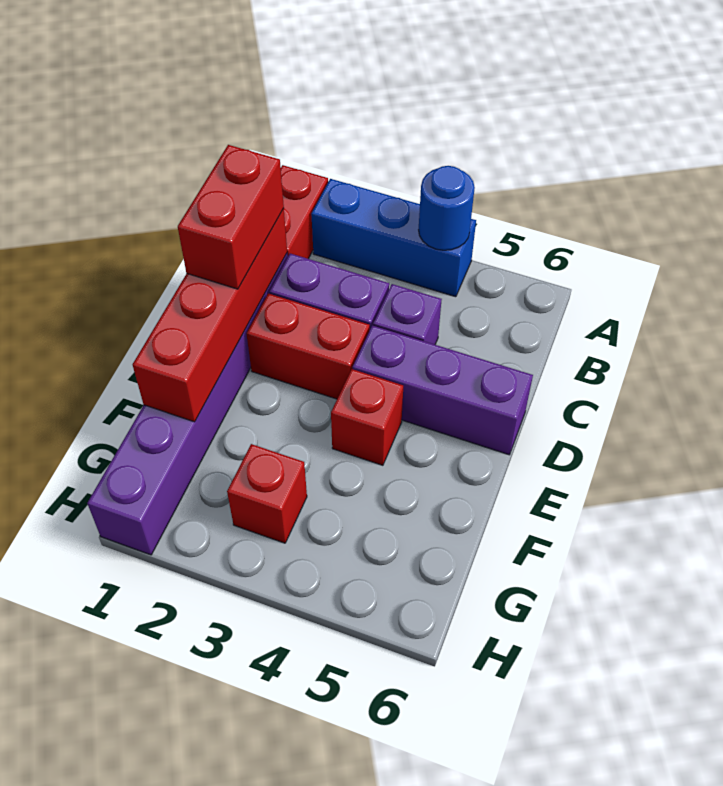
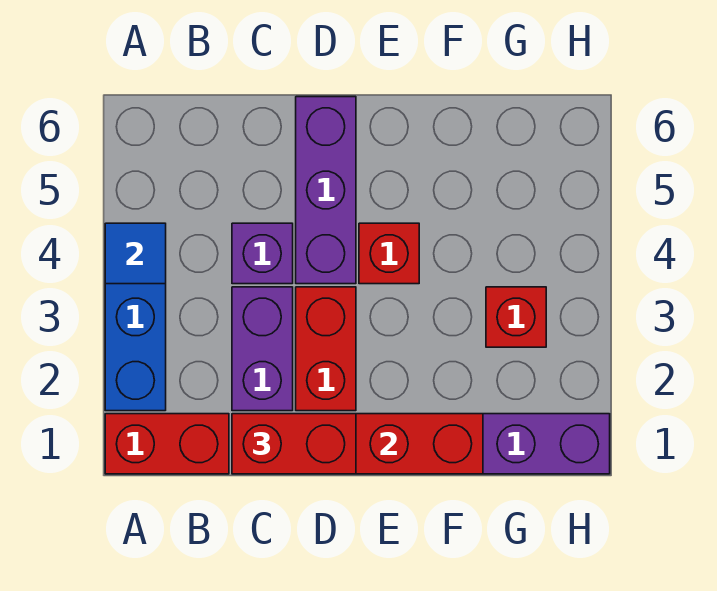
blue 1x1 round brick [419,166,475,250] -> blue 1x1 tile [105,223,166,284]

